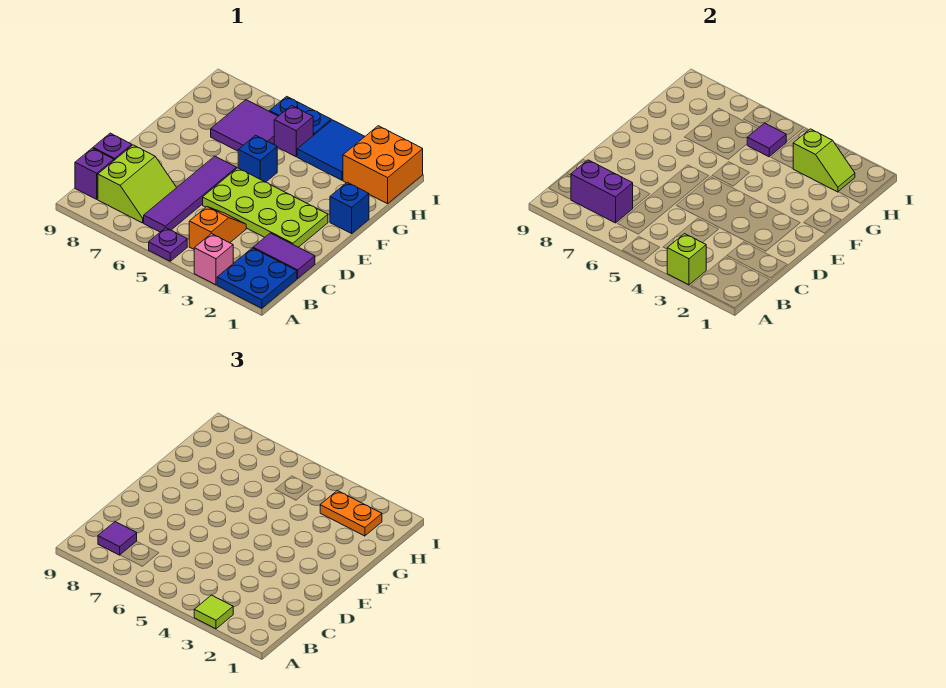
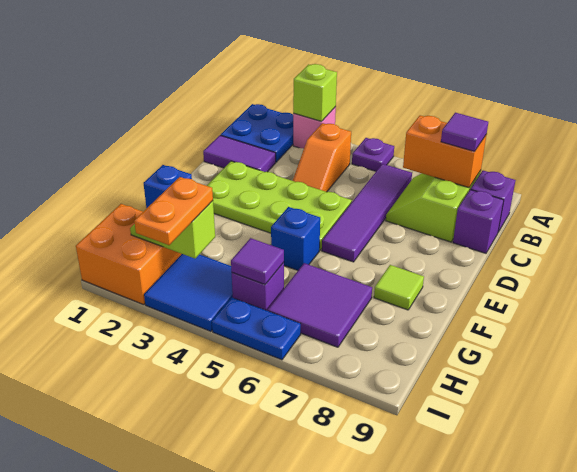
lime 1x1 tile [194,595,233,629] -> lime 1x1 tile moved to [374,265,424,310]
purple 1x2 brick [571,160,633,223] -> orange 1x2 brick [403,115,487,188]
orange 1x2 plate [320,491,382,536] -> orange 1x2 plate turned to [134,177,213,245]

